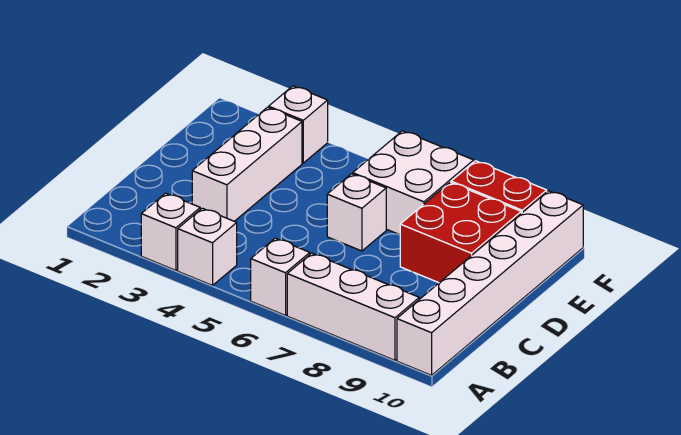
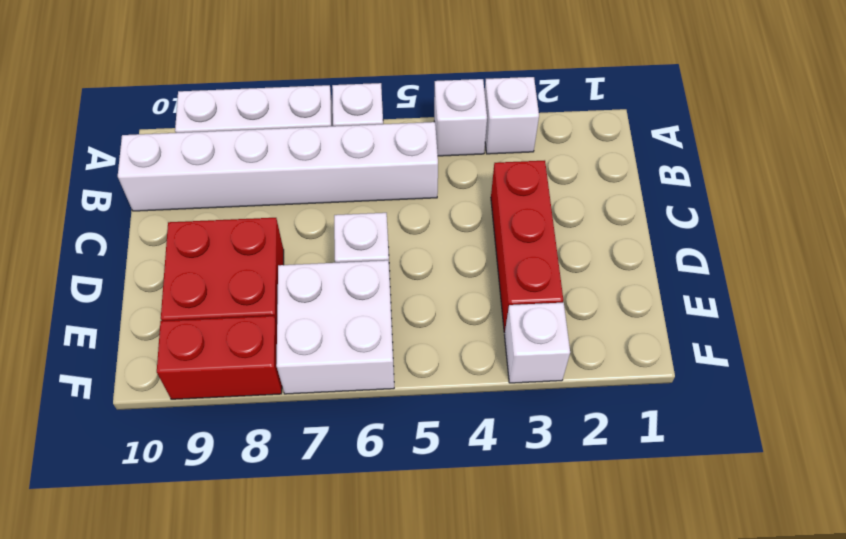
white 1x6 brick [397,191,583,375] -> white 1x6 brick turned to [118,122,438,211]
white 1x3 brick [192,107,302,221] -> red 1x3 brick [491,160,563,333]

